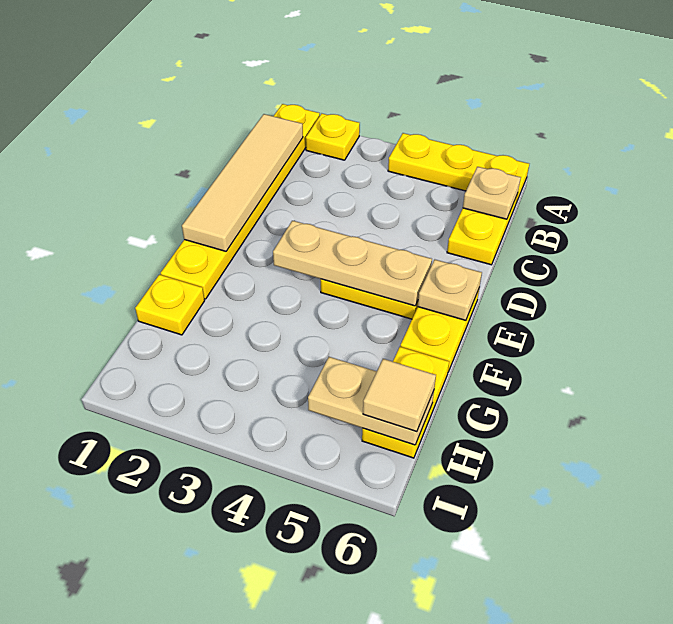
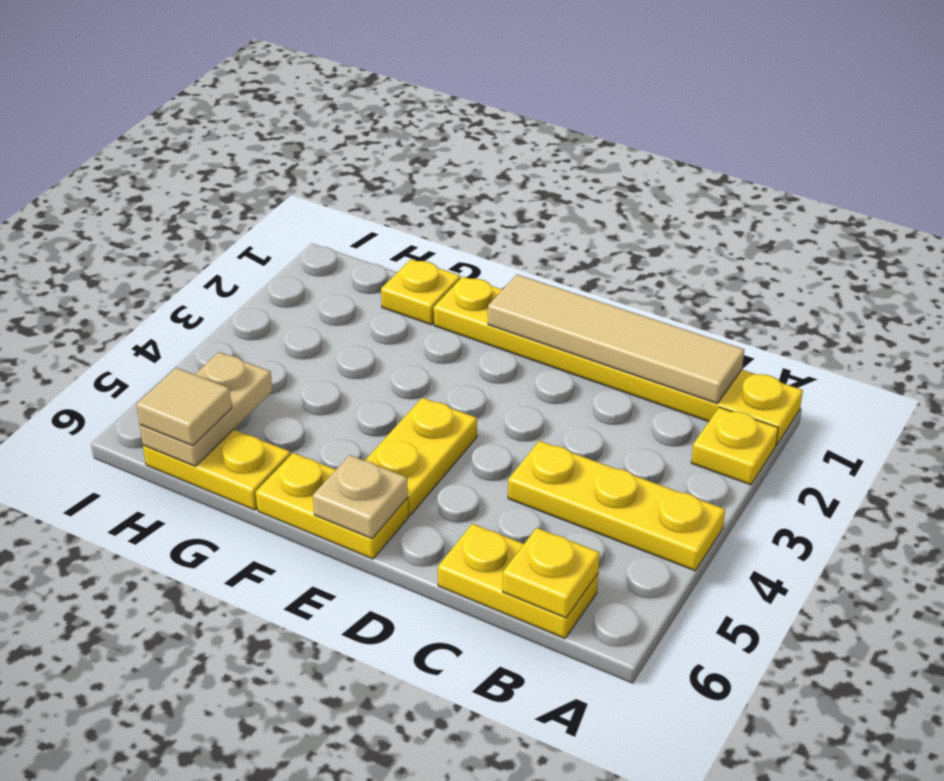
yellow 1x3 plate [388,133,529,203] -> yellow 1x3 plate turned to [508,441,725,571]
tan 1x1 plate [463,167,521,219] -> yellow 1x1 plate [503,528,600,618]
tan 1x3 plate [273,221,432,306] -> none

